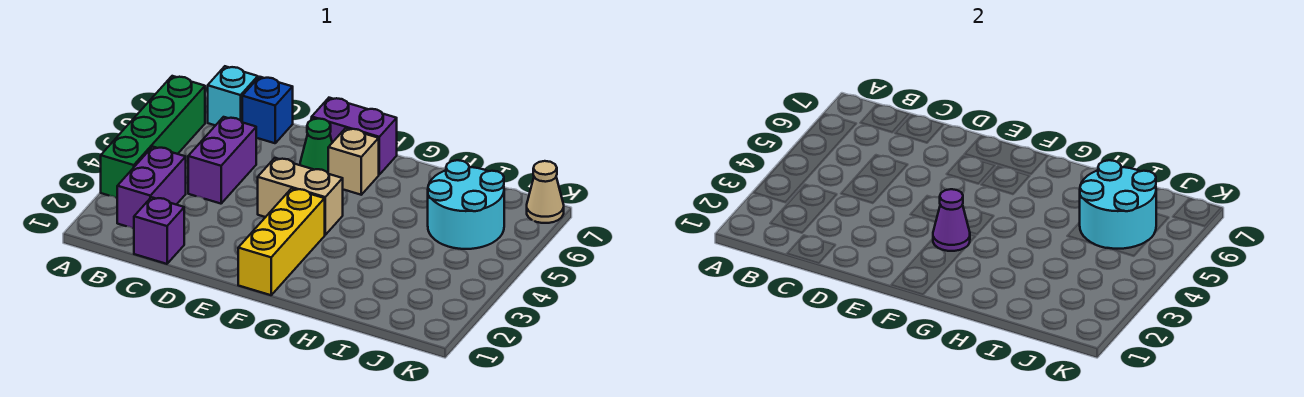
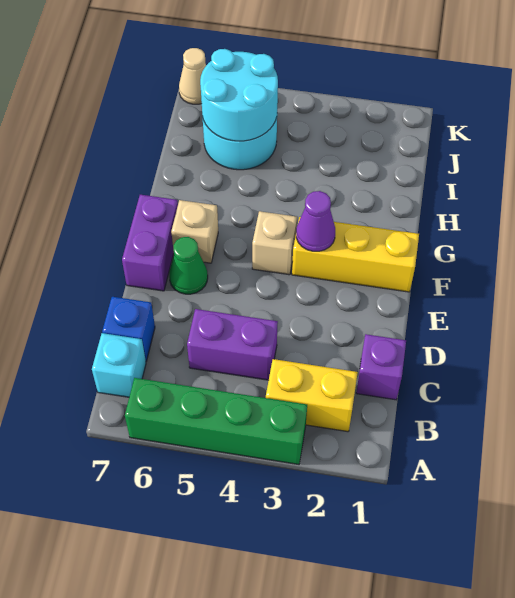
purple 1x2 brick [117,147,186,229] -> yellow 1x2 brick [266,359,358,432]
tan 1x2 brick [258,158,343,235] -> tan 1x1 brick [252,211,297,275]

